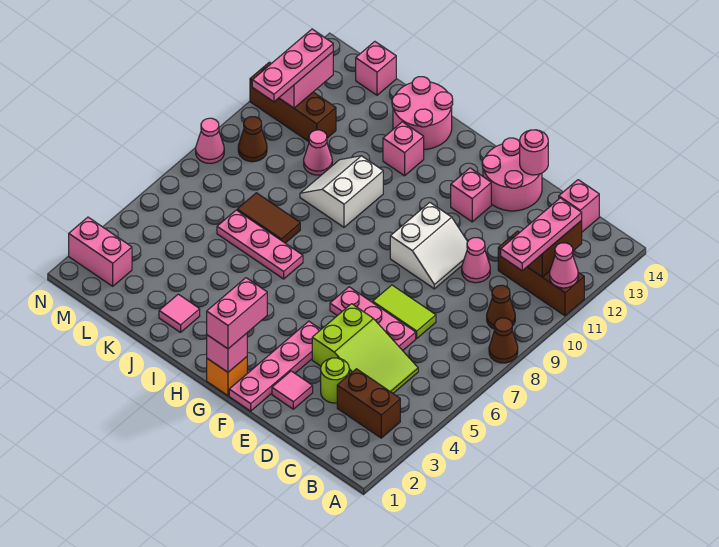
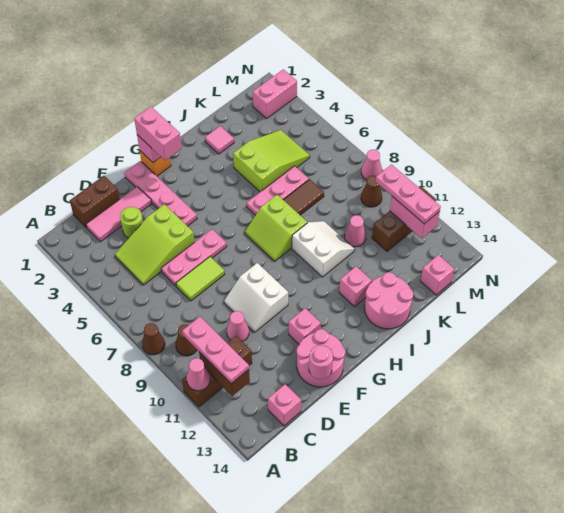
brown 1x2 brick [337,369,400,438] -> brown 1x2 brick moved to [70,176,120,228]
pink 1x1 tile [272,371,313,409] -> pink 1x3 tile [86,187,151,242]
none -> lime 2x2 slope [245,195,307,261]
none -> lime 2x3 slope [233,130,310,192]

